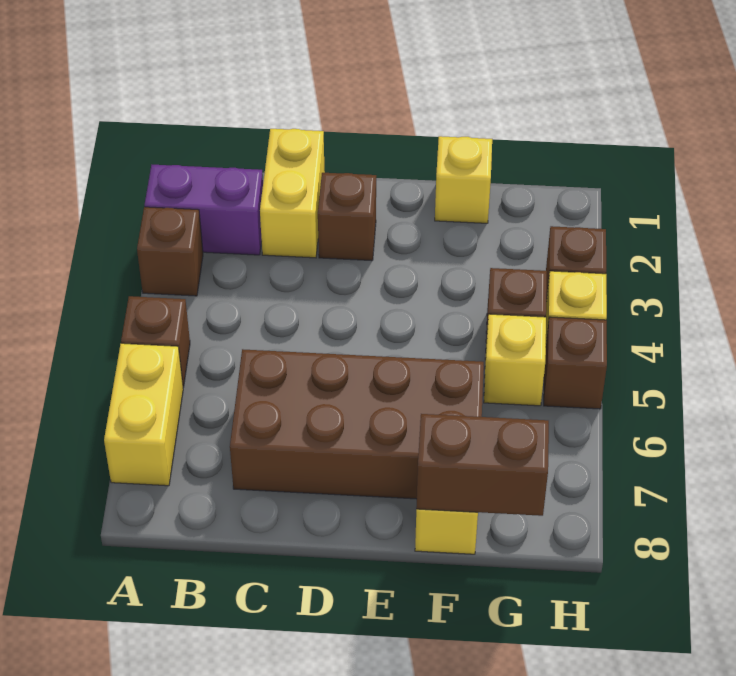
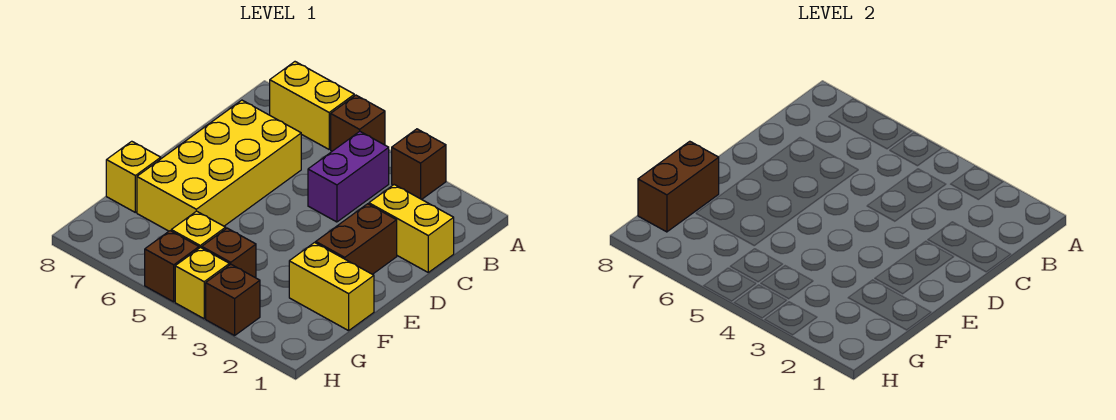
purple 1x2 brick [145,165,263,255] -> purple 1x2 brick moved to [308,131,389,222]
brown 2x4 brick [230,349,484,499] -> yellow 2x4 brick [137,100,301,231]
brown 1x1 brick [318,173,376,261] -> brown 1x2 brick [316,204,397,274]
yellow 1x1 brick [435,136,492,223] -> yellow 1x2 brick [289,243,374,331]

